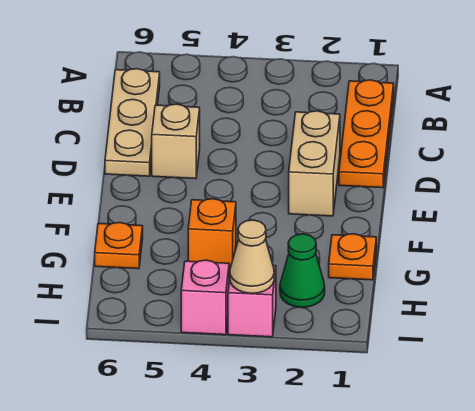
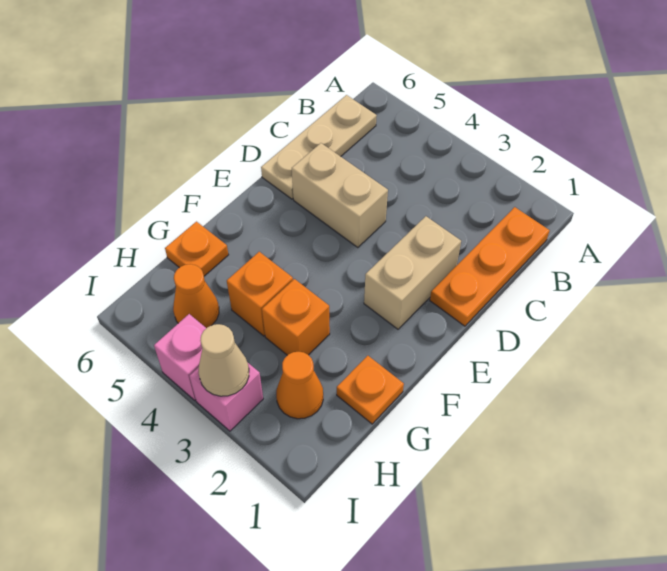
tan 1x1 brick [152,104,200,179] -> tan 1x2 brick [292,143,388,248]
none -> orange 1x1 brick [262,279,330,355]
green 1x1 cone [280,234,325,307] -> orange 1x1 cone [276,352,323,419]
none -> orange 1x1 cone [173,264,219,328]

